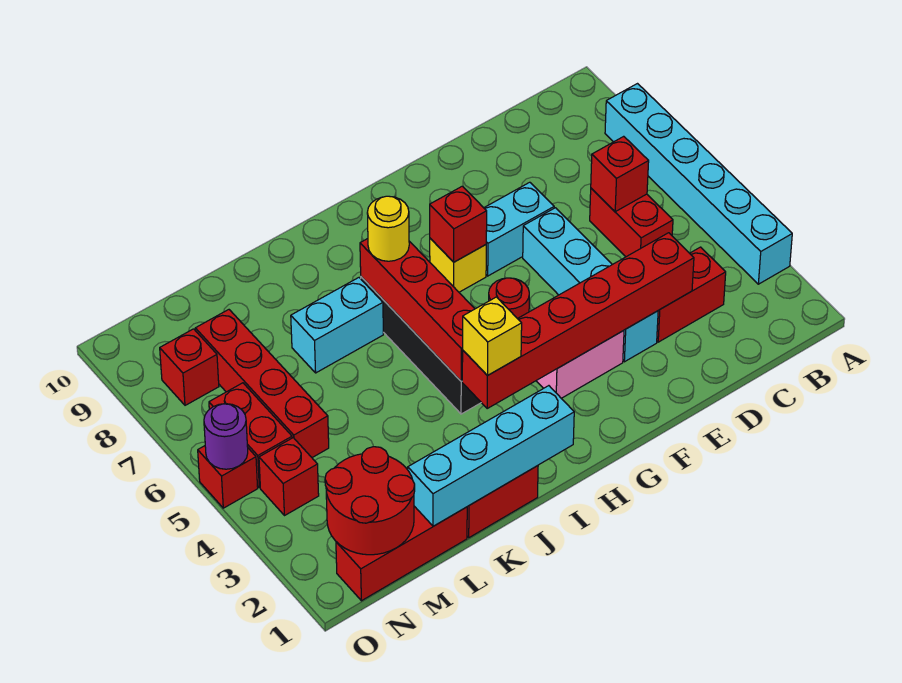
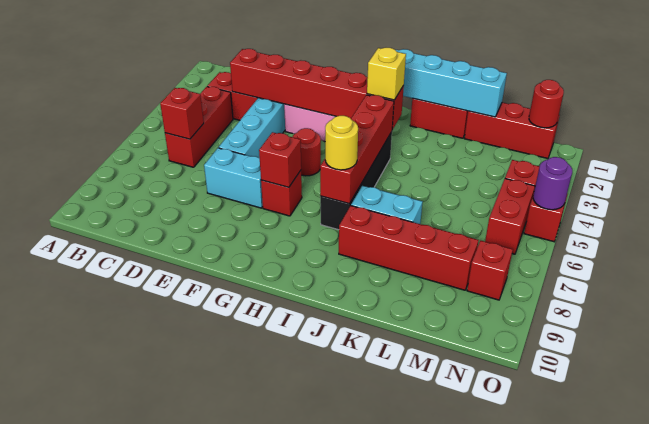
cyan 1x6 brick [605,84,792,284] -> none
red 1x2 brick [590,188,673,257] -> red 1x3 brick [165,87,233,167]
yellow 1x1 brick [430,238,486,292] -> red 1x1 brick [261,171,302,216]
red 2x2 round brick [325,447,415,555] -> red 1x1 round brick [529,80,564,128]
red 1x4 brick [195,310,329,458] -> red 1x4 brick turned to [339,206,479,290]

